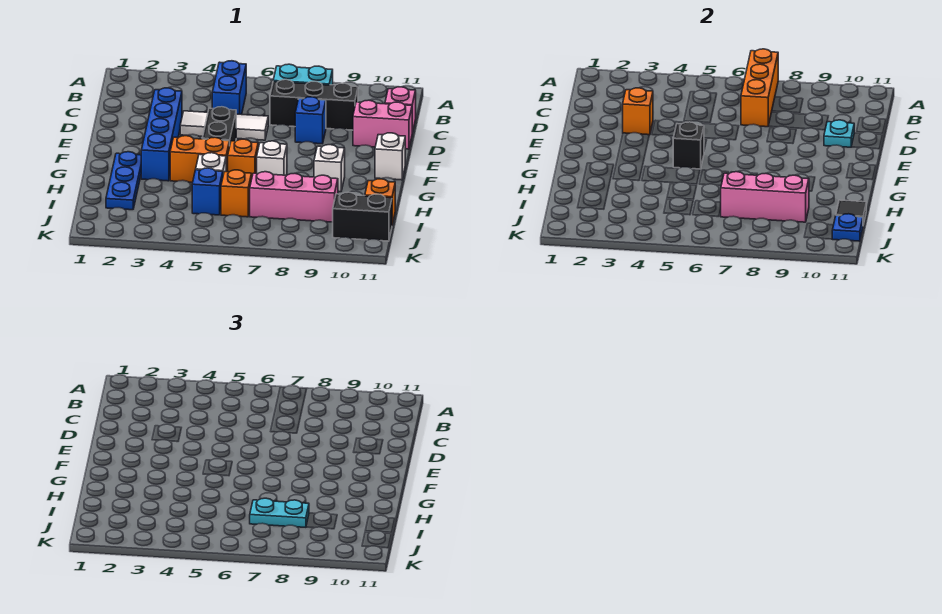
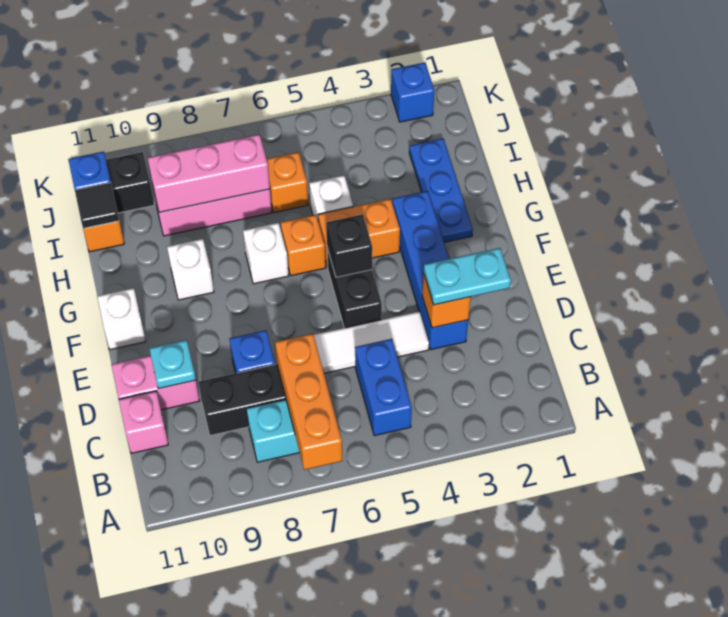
blue 1x1 brick [192,168,223,215] -> blue 1x1 brick moved to [391,63,434,122]
cyan 1x2 plate [250,498,309,527] -> cyan 1x2 plate moved to [424,248,511,305]

